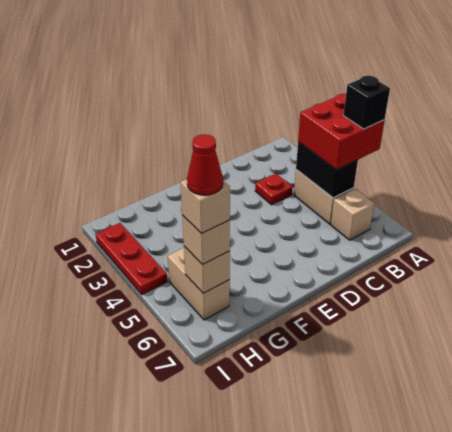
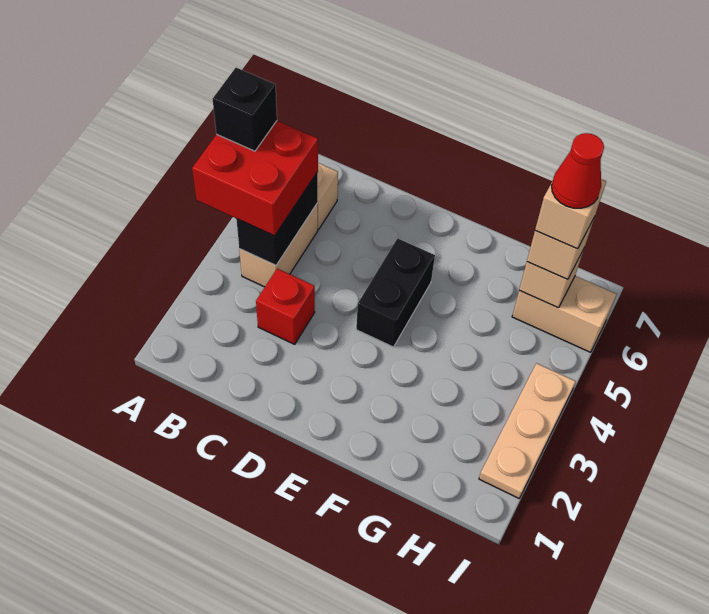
red 1x1 plate [255,174,293,205] -> red 1x1 brick [256,269,315,344]
none -> black 1x2 brick [356,238,435,347]
tan 1x2 brick [168,248,230,320] -> tan 1x2 brick turned to [512,276,616,352]
red 1x3 plate [95,223,167,294] -> tan 1x3 plate [479,363,576,498]

